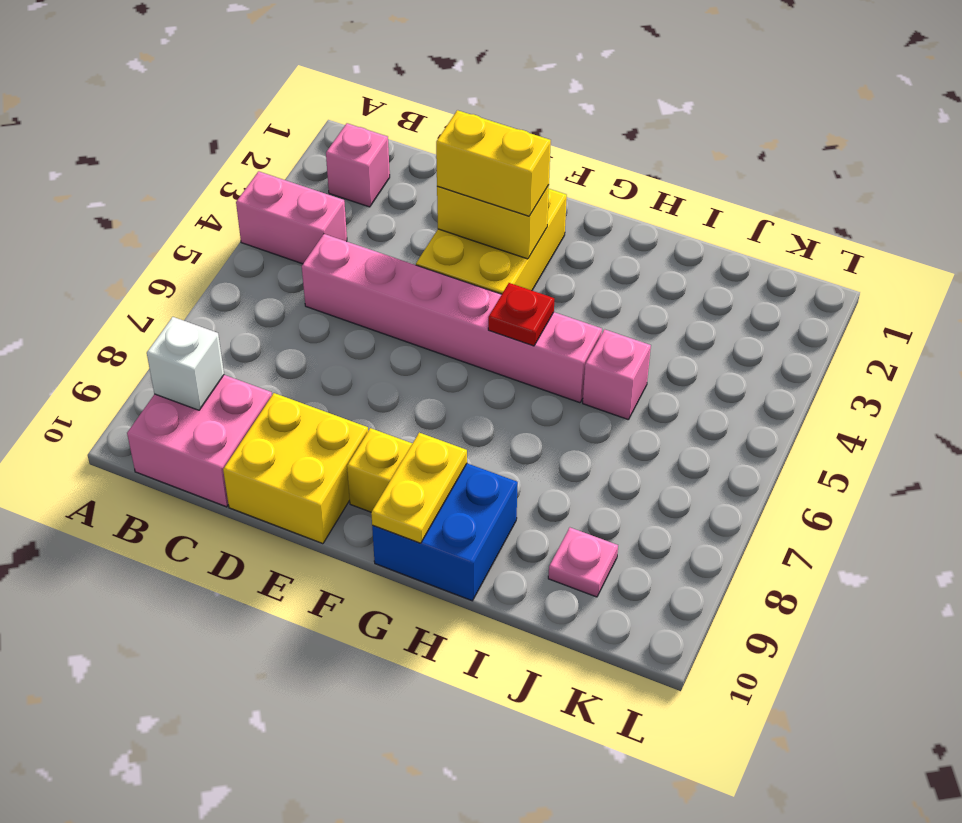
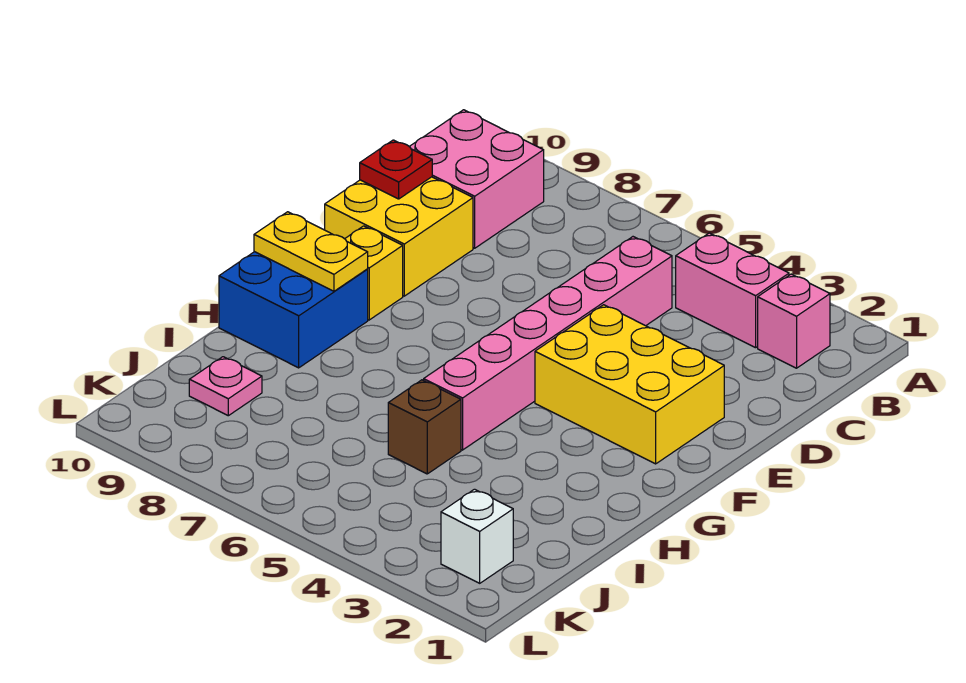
pink 1x2 brick [236,171,347,264] -> pink 1x2 brick turned to [676,233,789,348]
white 1x1 brick [147,317,224,410] -> white 1x1 brick moved to [441,489,513,583]
yellow 1x2 brick [437,185,549,259] -> none
yellow 1x2 brick [436,110,551,216] -> none
red 1x1 plate [488,283,554,346] -> red 1x1 plate moved to [360,140,432,199]
pink 1x1 brick [583,329,651,420] -> brown 1x1 brick [388,380,461,474]

